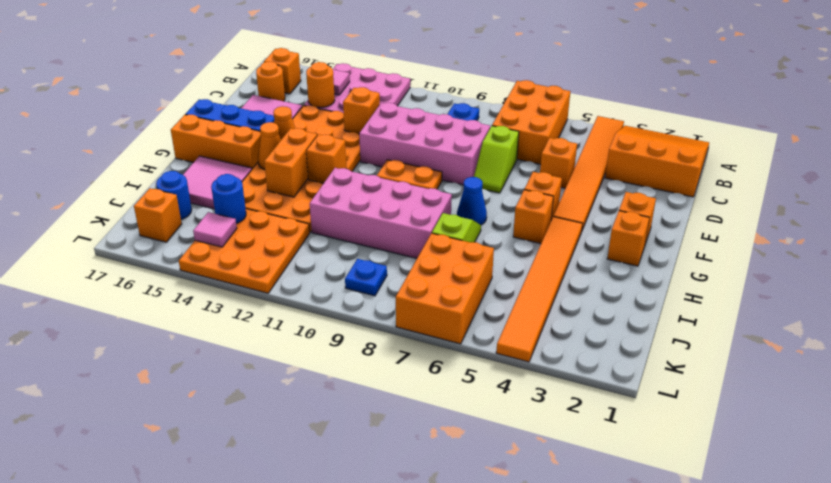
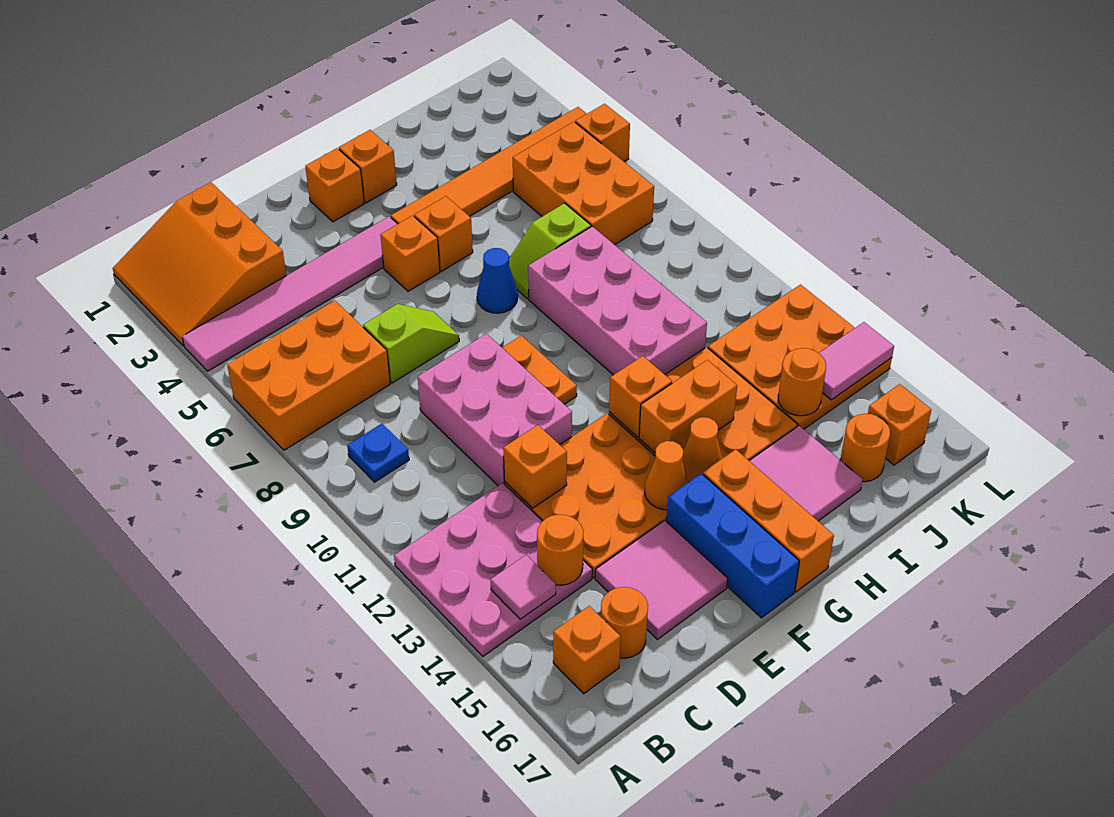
orange 1x6 tile [553,116,624,230] -> pink 1x6 tile [182,217,397,371]
orange 1x1 brick [540,138,577,188] -> orange 1x1 brick moved to [575,104,630,161]
pink 2x4 brick [359,103,490,185] -> pink 2x3 brick [418,334,572,486]
orange 2x3 brick [396,233,494,344] -> orange 2x3 brick turned to [513,122,654,245]
blue 1x1 round brick [211,174,246,224] -> orange 1x1 round brick [778,348,826,416]
blue 1x1 round brick [156,171,192,219] -> orange 1x1 round brick [840,414,890,482]
blue 1x1 plate [345,259,387,296] -> none
pink 1x1 tile [193,212,237,247] -> pink 1x2 tile [819,322,894,400]

